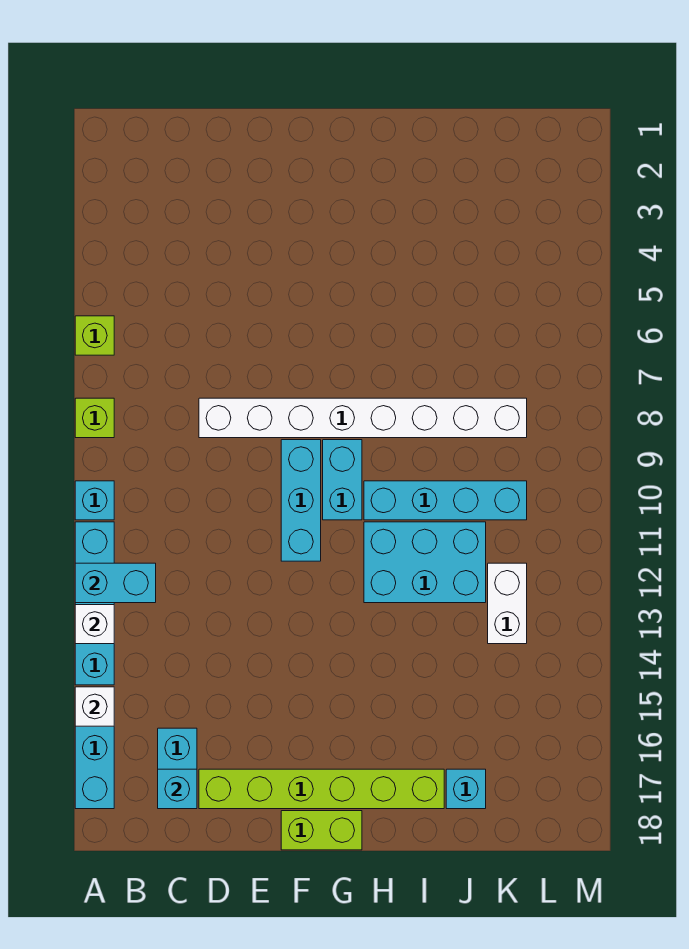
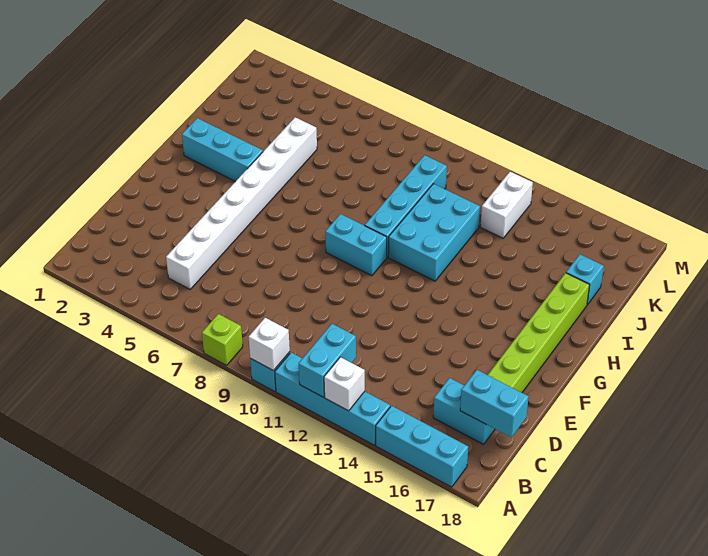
lime 1x1 brick [75,316,114,355] -> none
white 1x1 brick [75,687,114,726] -> white 1x1 brick moved to [249,318,290,371]
cyan 1x1 brick [158,769,197,809] -> cyan 1x2 brick [460,370,529,437]
white 1x8 brick [199,398,527,438] -> white 1x8 brick moved to [166,117,317,289]
cyan 1x3 brick [281,440,321,561] -> cyan 1x3 brick moved to [182,118,263,181]
lime 1x2 brick [281,811,362,850] -> none
white 1x2 brick [488,563,527,644] -> white 1x2 brick turned to [481,172,533,238]

